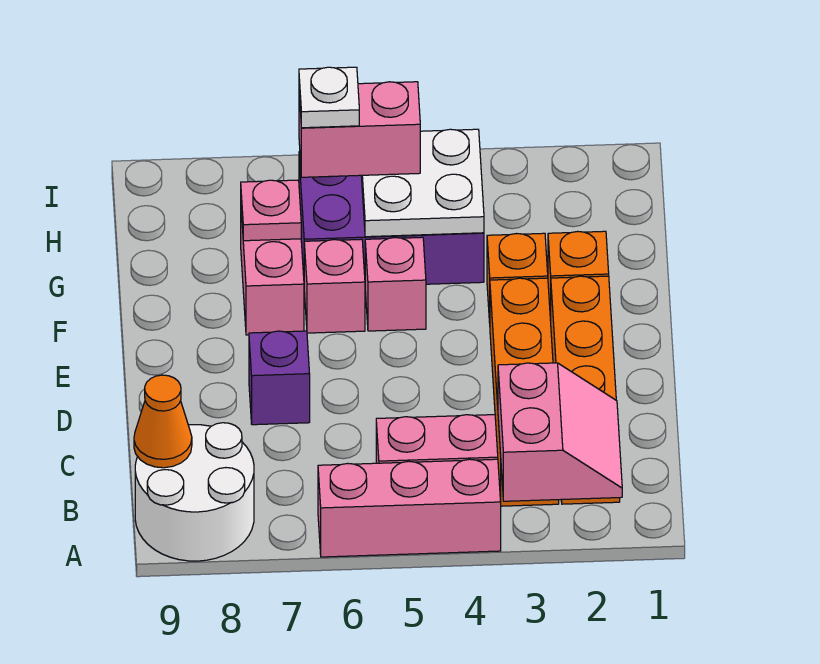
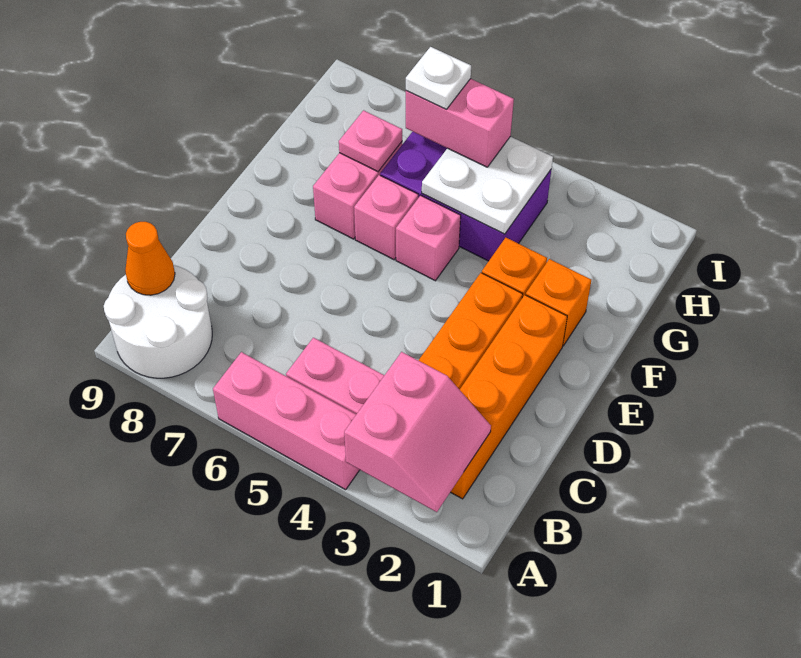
purple 1x1 brick [249,331,310,425] -> none

